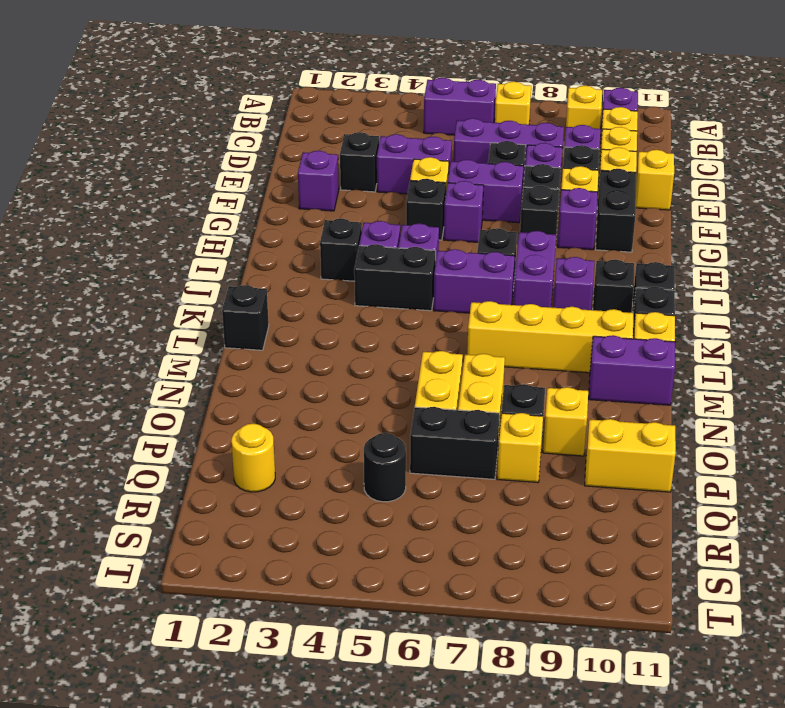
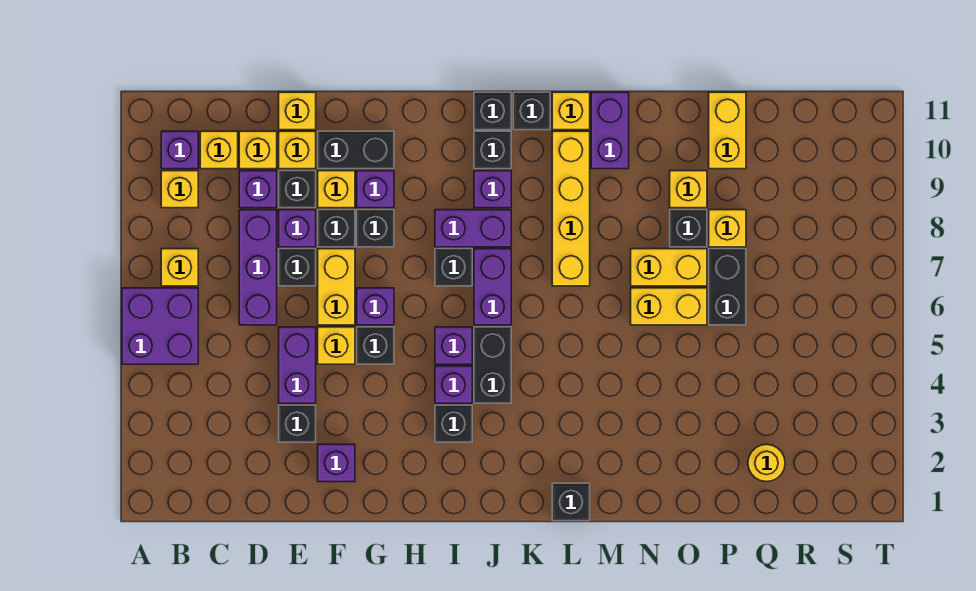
purple 1x2 brick [424,78,496,135] -> purple 2x2 brick [122,288,198,364]
purple 1x2 brick [448,160,524,223] -> yellow 1x2 brick [318,249,355,325]
black 1x1 round brick [364,433,406,502] -> none

